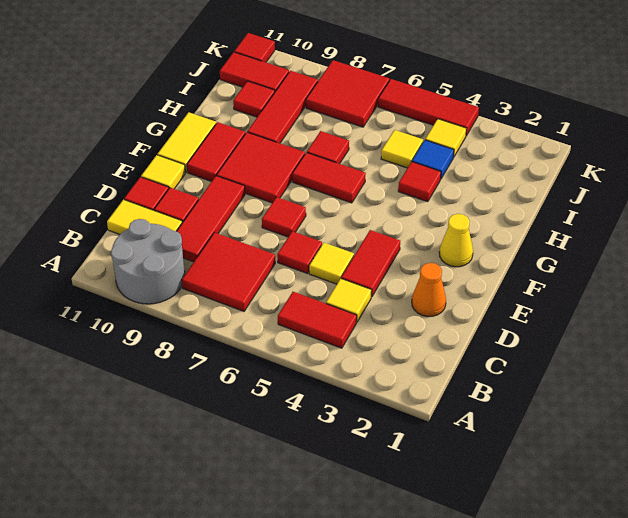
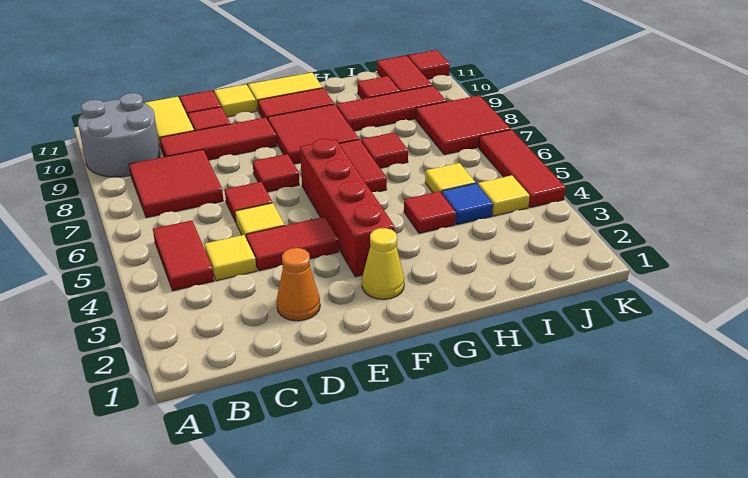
none -> red 1x4 brick [300,139,395,277]

